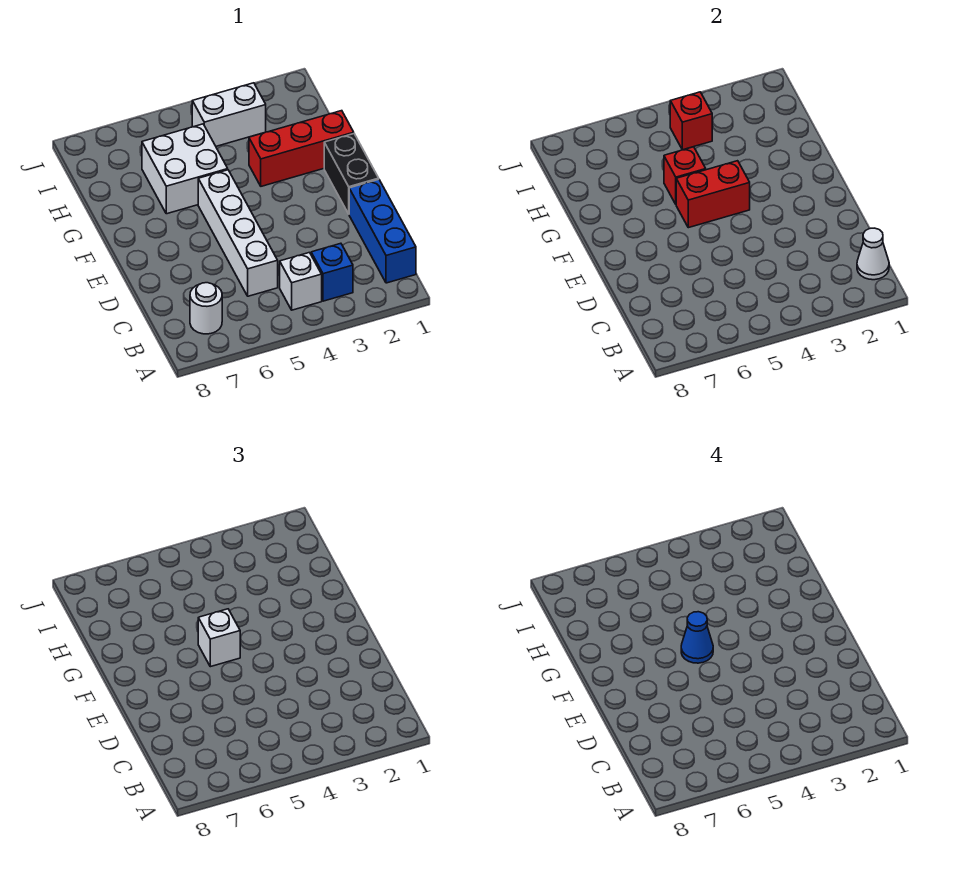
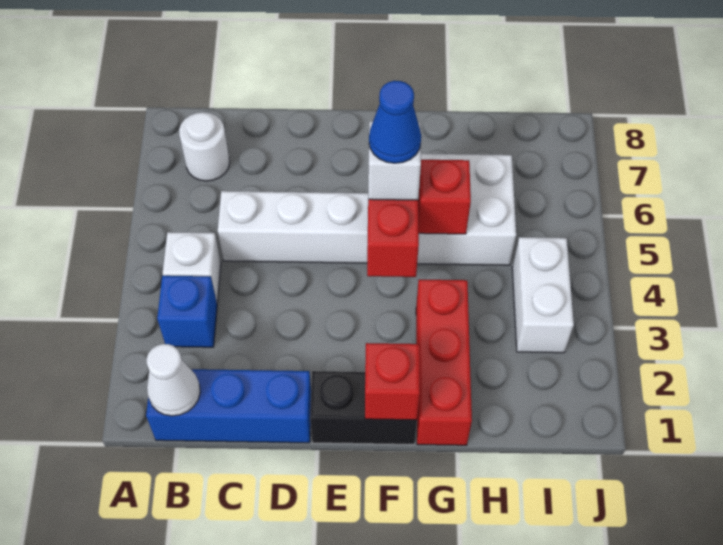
red 1x1 brick [670,92,712,150] -> red 1x1 brick moved to [365,343,420,420]

